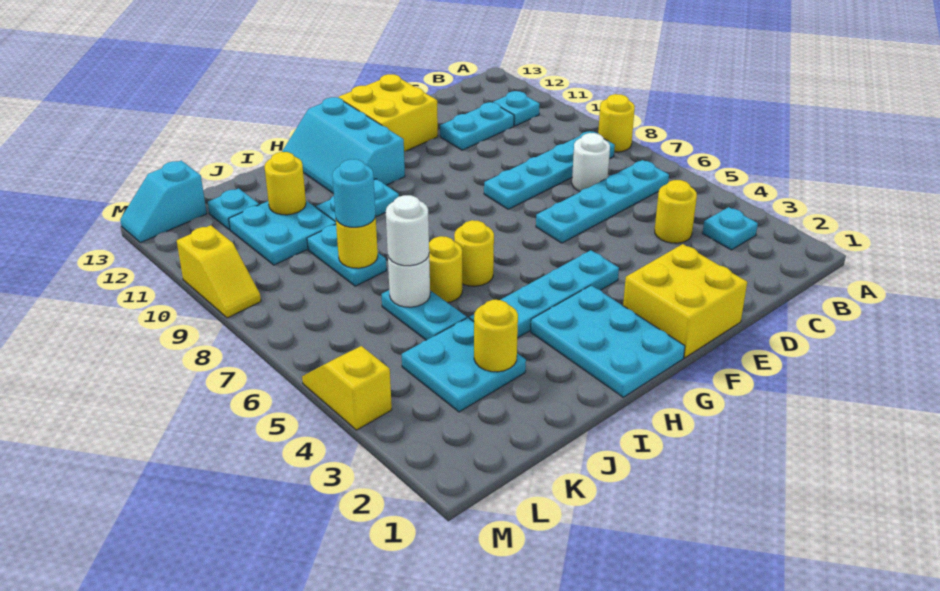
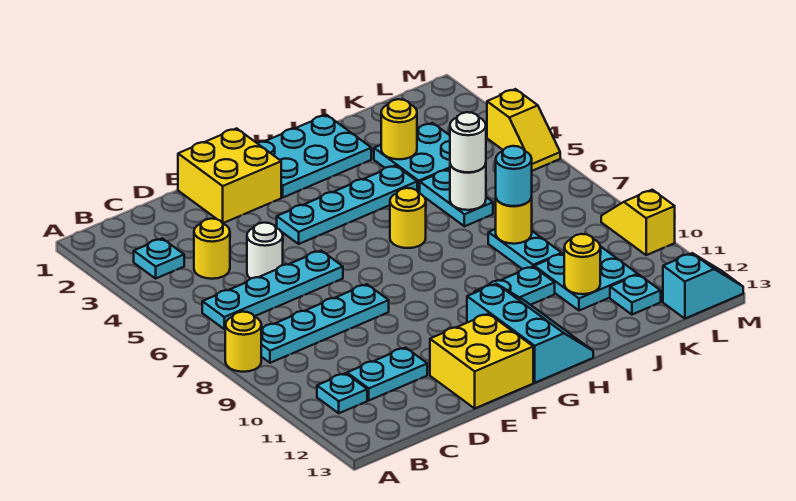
white 1x1 round brick [572,133,610,191] -> white 1x1 round brick moved to [247,223,283,279]
cyan 2x3 plate [531,285,685,397] -> cyan 2x3 plate turned to [257,115,371,197]
yellow 1x1 round brick [429,236,462,303] -> none

